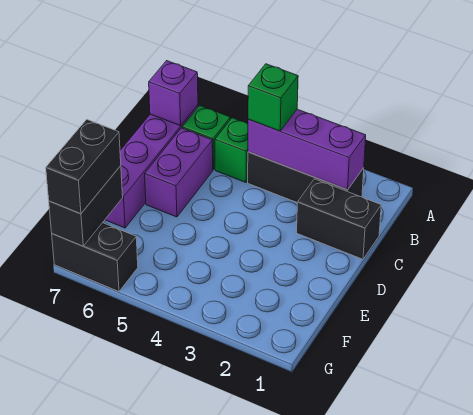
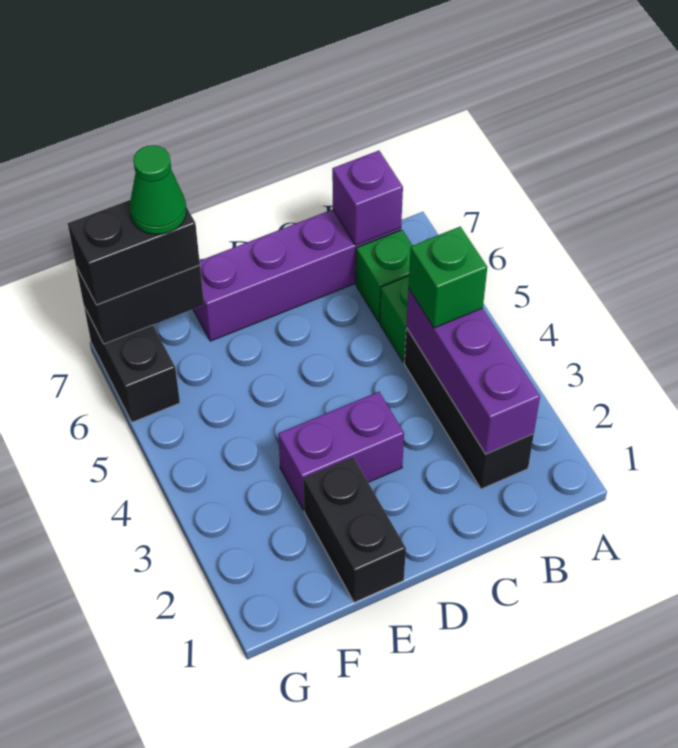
black 1x2 brick [297,179,381,259] -> black 1x2 brick moved to [303,457,406,603]
purple 1x2 brick [145,128,213,217] -> purple 1x2 brick moved to [278,392,404,510]
none -> green 1x1 cone [130,145,186,234]

